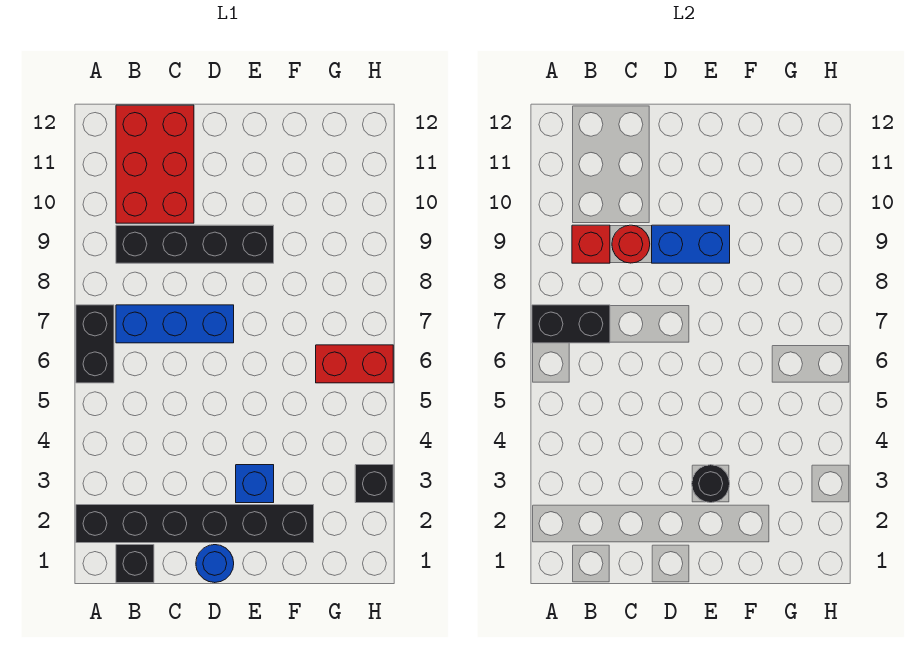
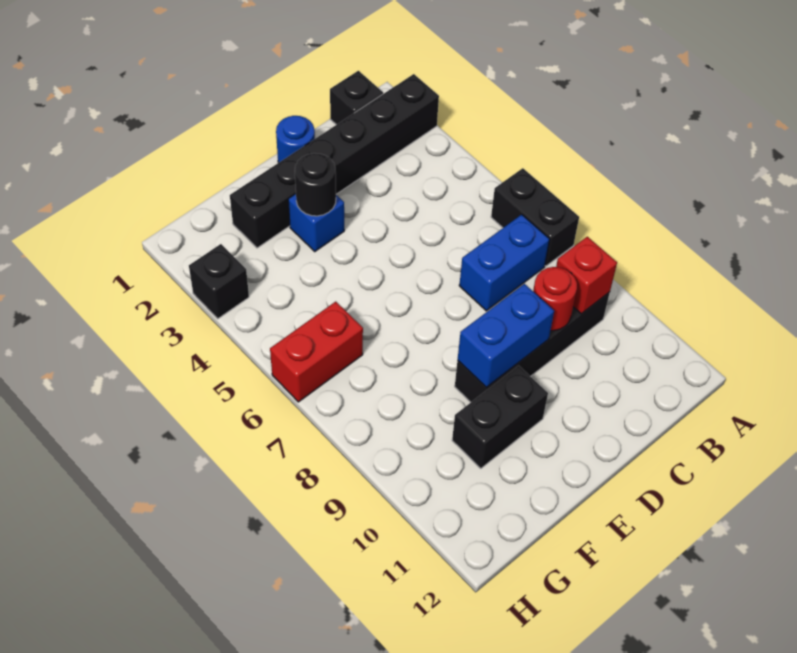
black 1x2 brick [532,305,610,343] -> black 1x2 brick moved to [452,366,548,468]
blue 1x3 brick [116,305,234,343] -> blue 1x2 brick [459,215,550,311]
red 2x3 brick [116,105,194,223] -> none

